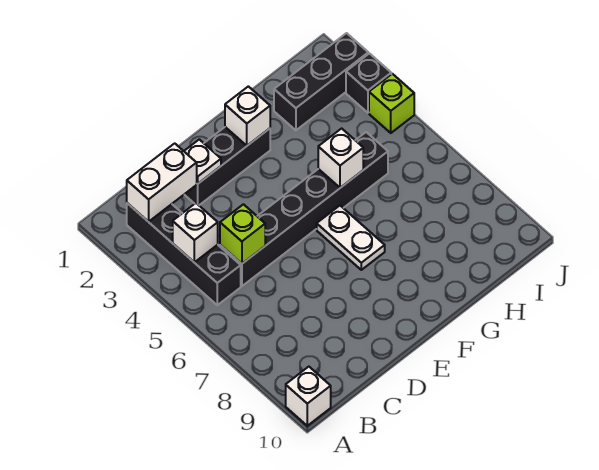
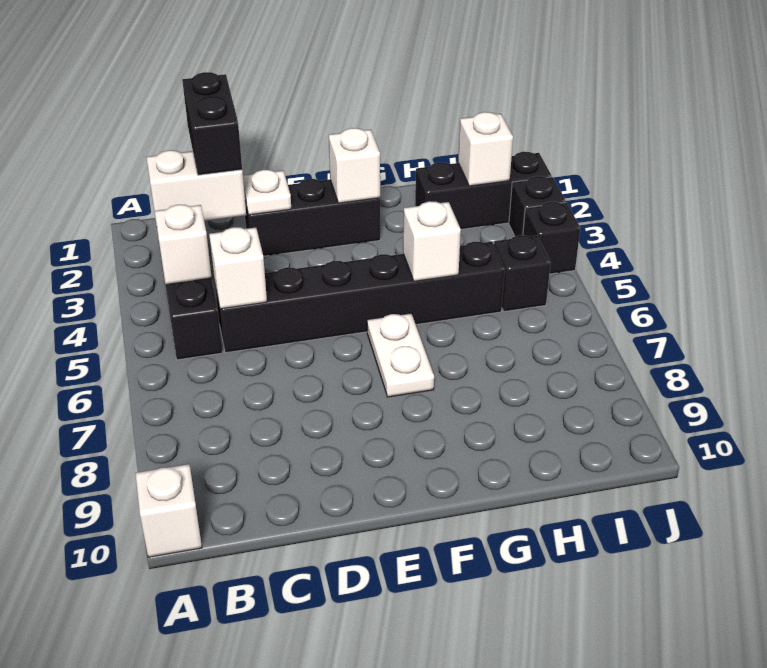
none -> black 1x2 brick [182,72,242,175]
lime 1x1 brick [220,204,265,264] -> white 1x1 brick [209,227,267,309]
none -> white 1x1 brick [458,112,513,186]
none -> black 1x1 brick [494,235,551,312]
lime 1x1 brick [369,74,414,133] -> black 1x1 brick [523,202,580,274]

